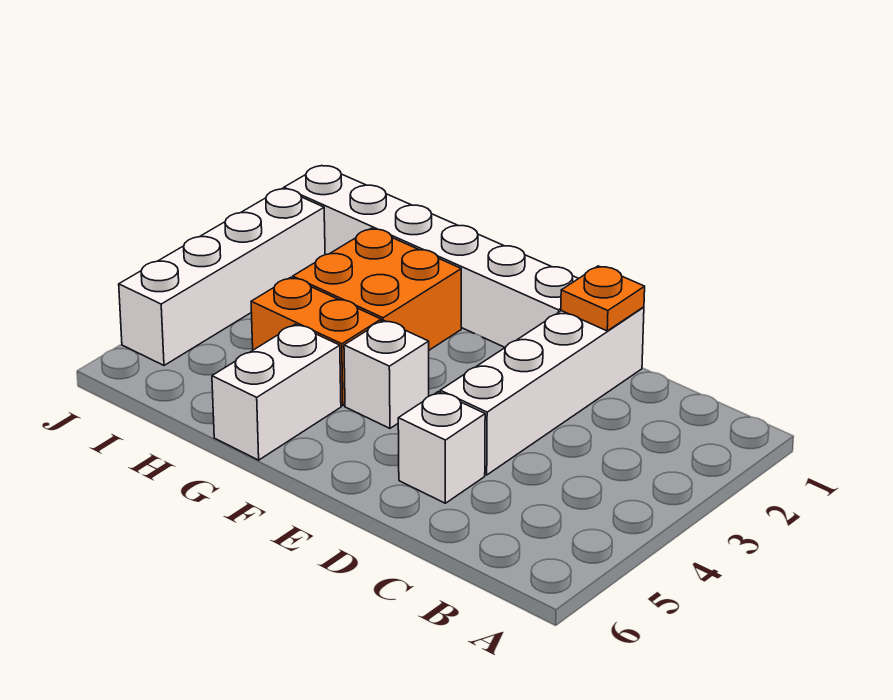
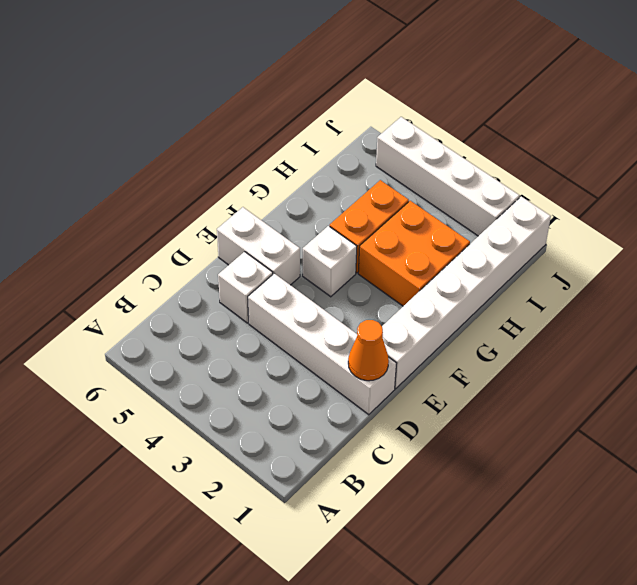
orange 1x1 plate [561,266,645,331] -> orange 1x1 cone [348,320,389,381]
white 1x2 brick [212,324,341,460] -> white 1x2 brick moved to [217,207,300,285]

